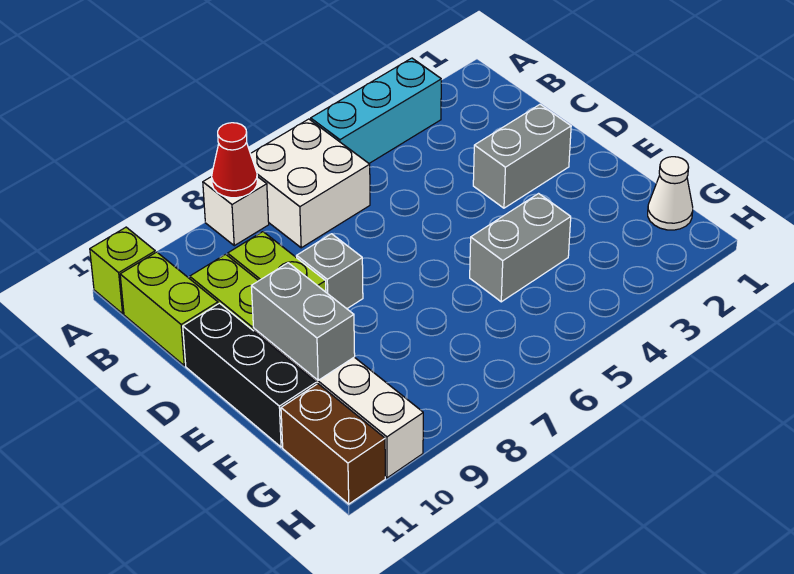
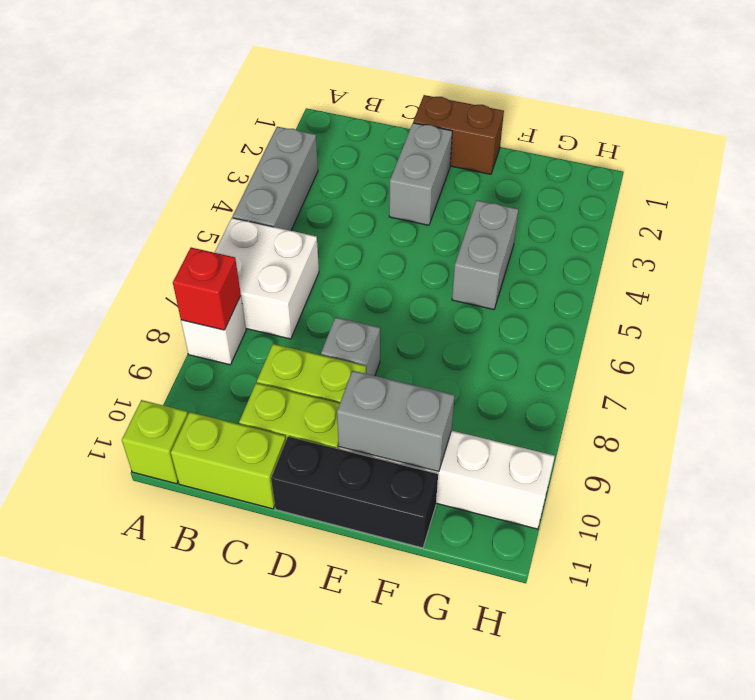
cyan 1x3 brick [311,58,441,163] -> grey 1x3 brick [232,127,318,231]
red 1x1 cone [212,123,257,198] -> red 1x1 brick [173,248,241,330]
white 1x1 cone [648,157,693,230] -> none
brown 1x2 brick [281,384,385,504] -> brown 1x2 brick moved to [413,95,504,174]

